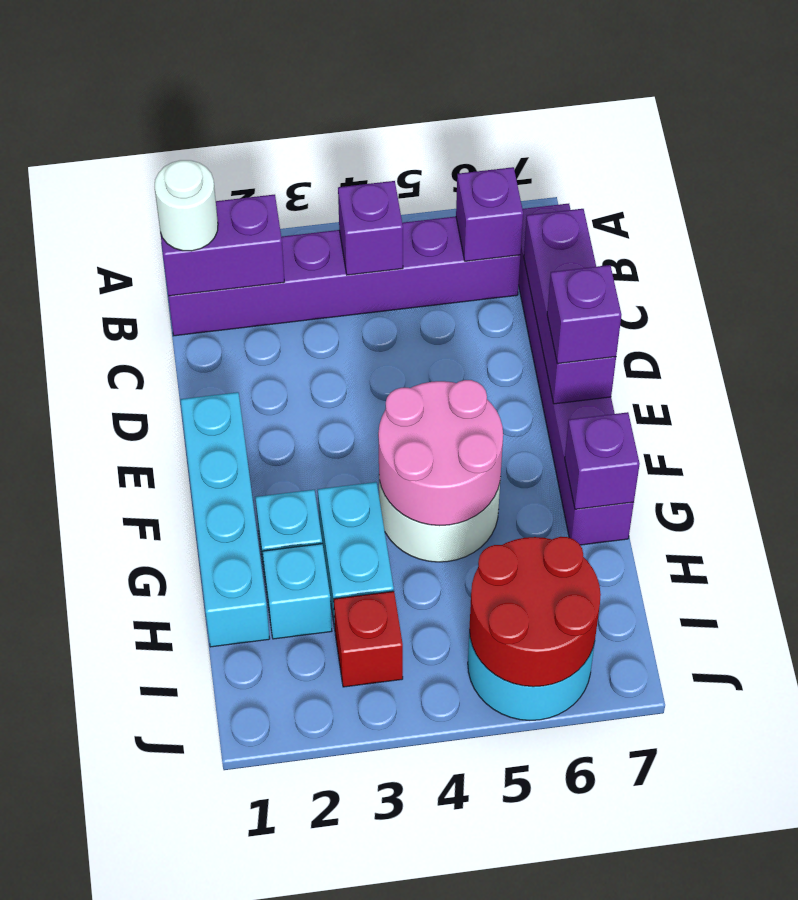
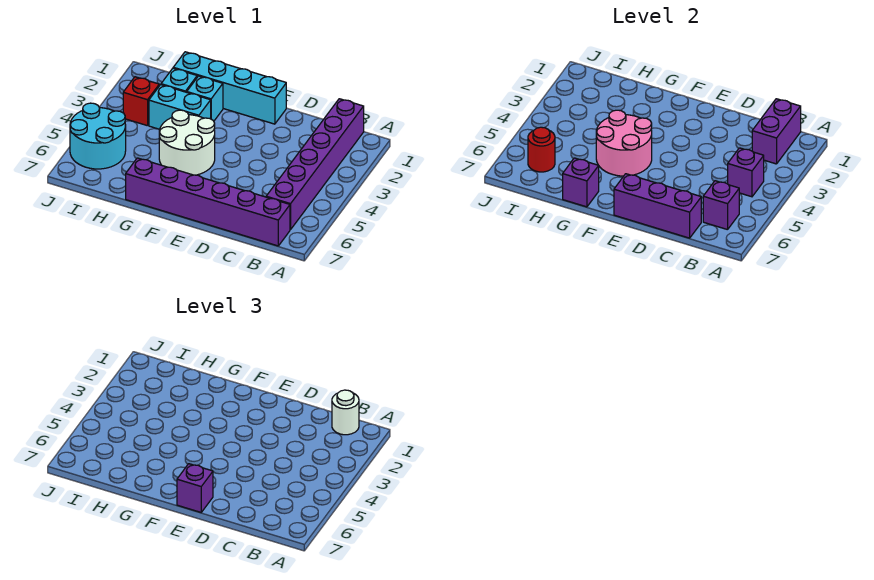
red 2x2 round brick [469,537,601,687] -> red 1x1 round brick [528,127,555,172]

